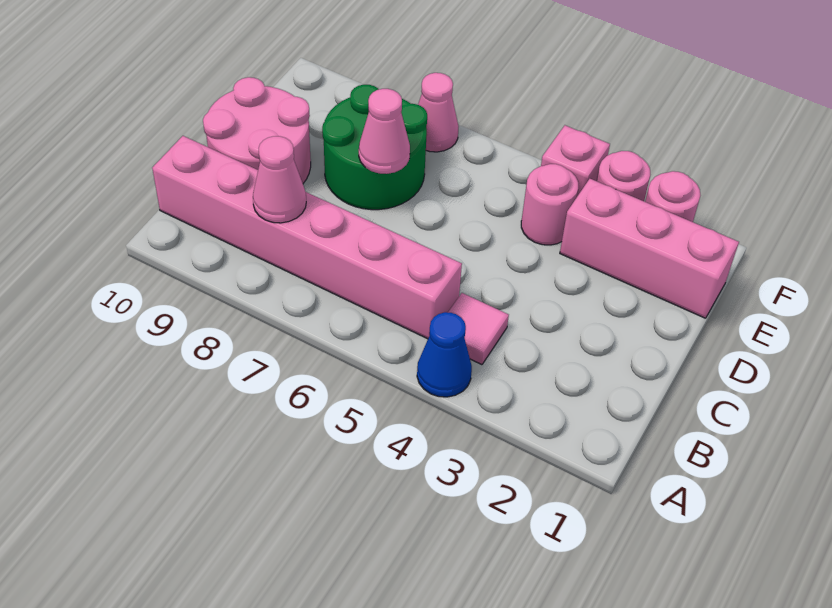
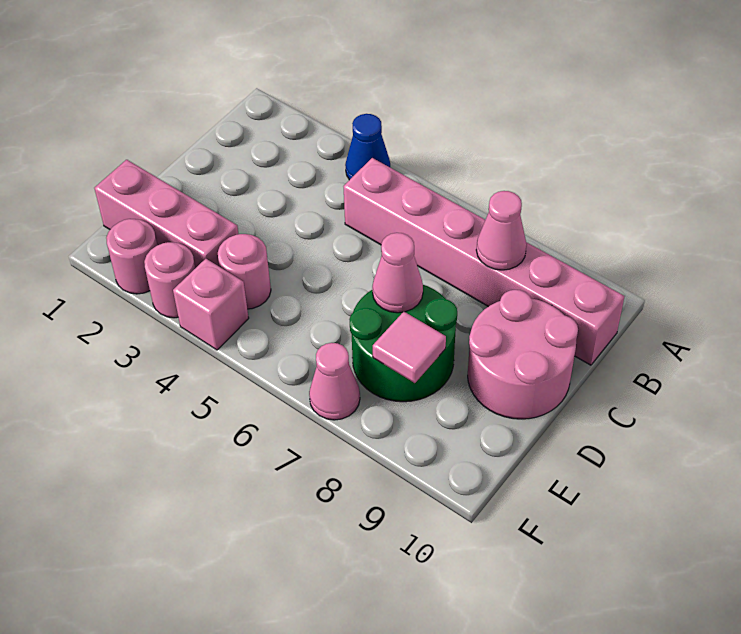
pink 1x1 tile [448,293,509,365] -> pink 1x1 tile moved to [373,312,446,383]

